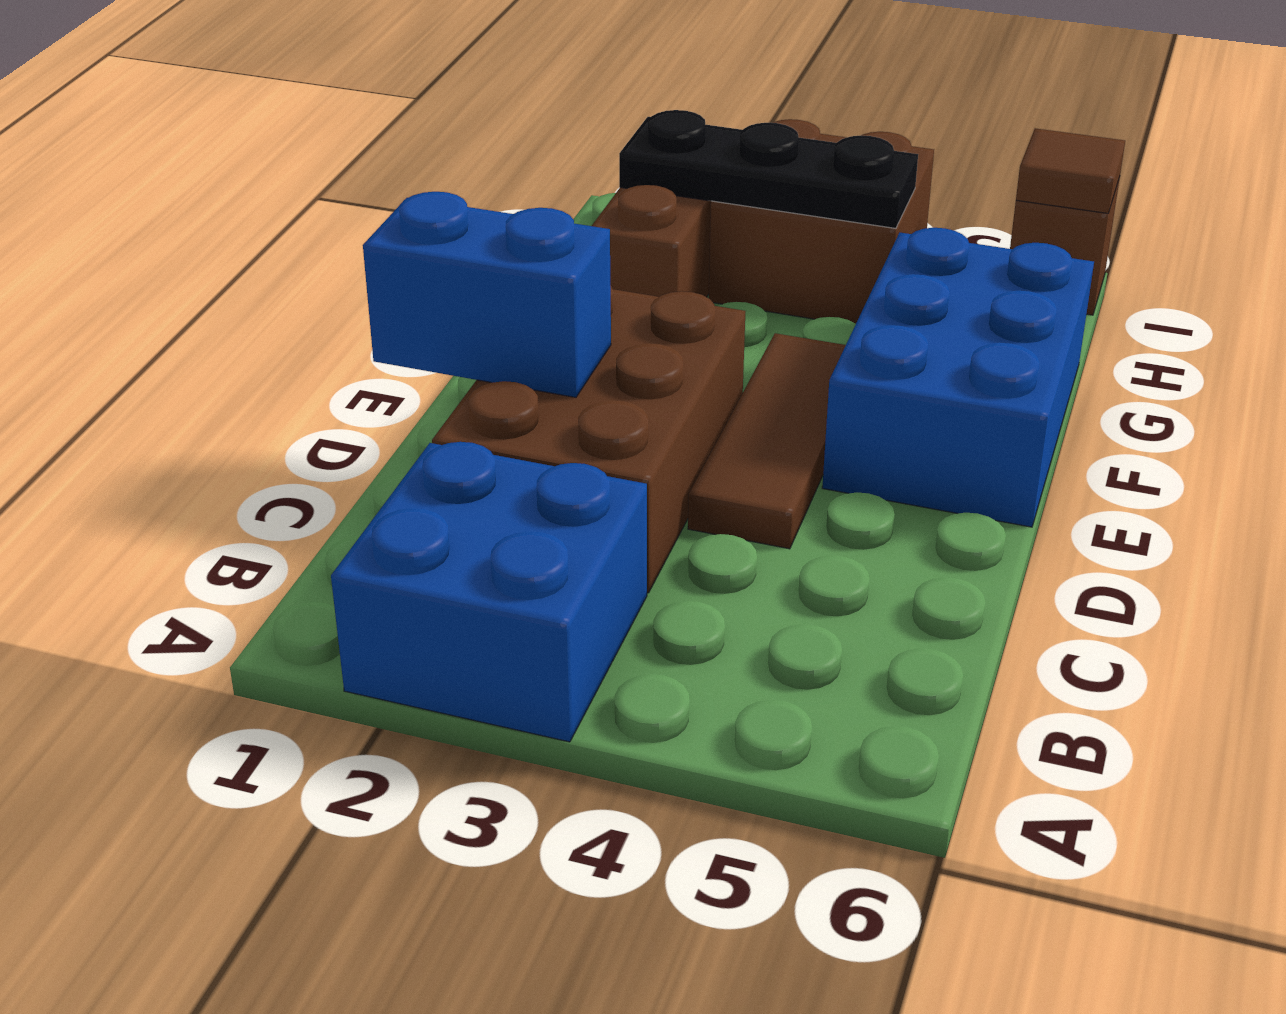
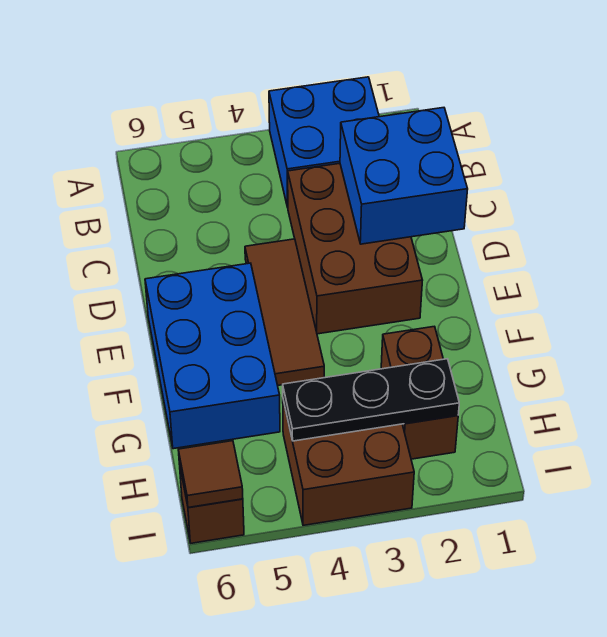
blue 1x2 brick [363,192,611,397] -> blue 2x2 brick [340,108,468,244]

